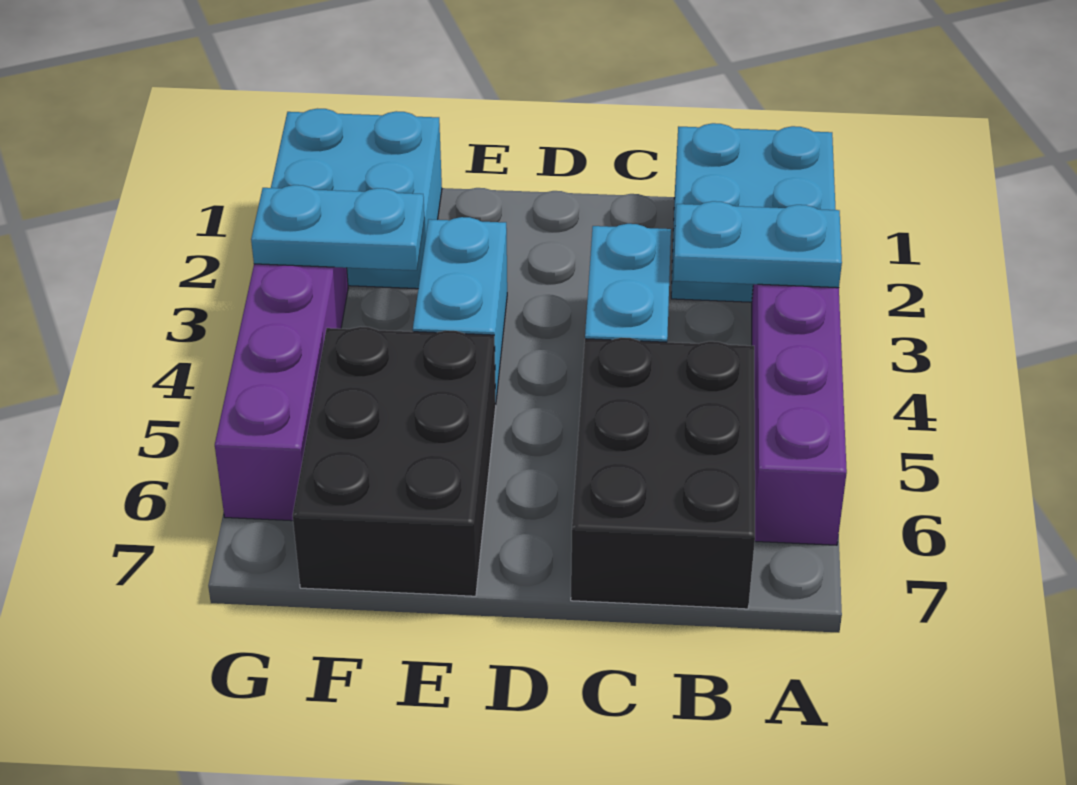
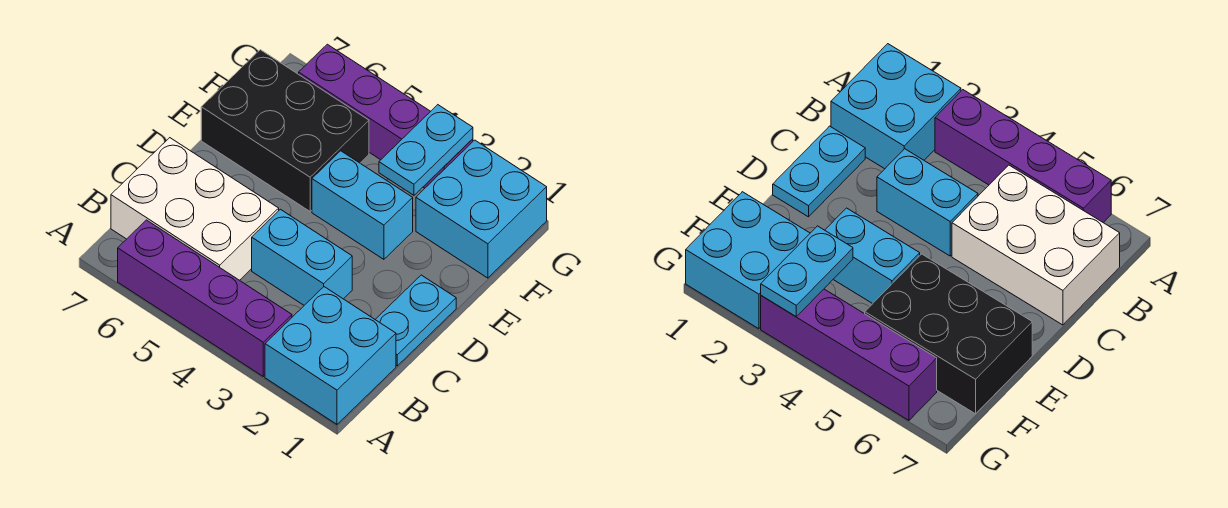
cyan 1x2 plate [673,201,842,288] -> cyan 1x2 plate moved to [375,275,456,366]
black 2x3 brick [571,338,755,609] -> white 2x3 brick [111,138,279,280]

